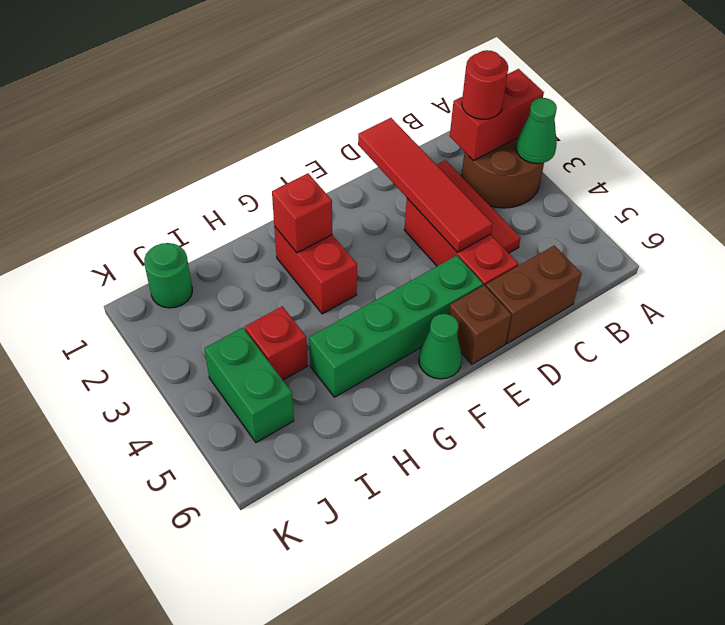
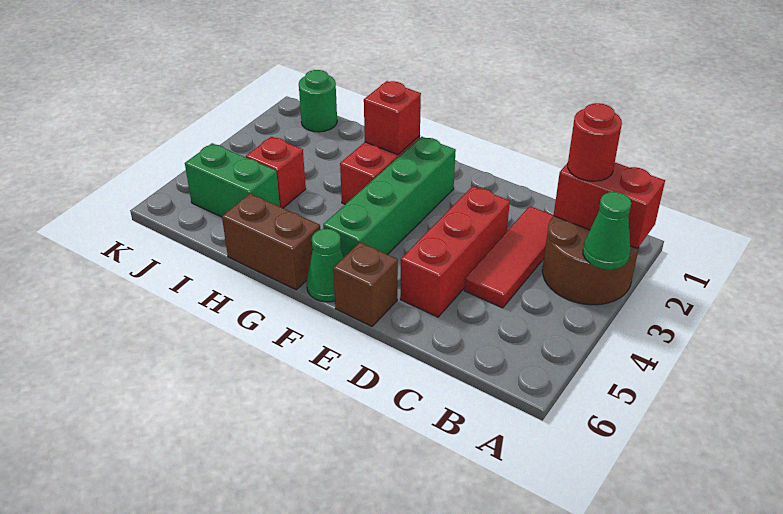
brown 1x2 brick [486,246,582,343] -> brown 1x2 brick moved to [222,194,320,290]
red 1x4 tile [358,118,493,252] -> none
green 1x4 brick [309,256,483,397] -> green 1x4 brick turned to [323,137,456,257]
green 1x2 brick [204,328,294,443] -> green 1x2 brick turned to [185,143,280,217]

